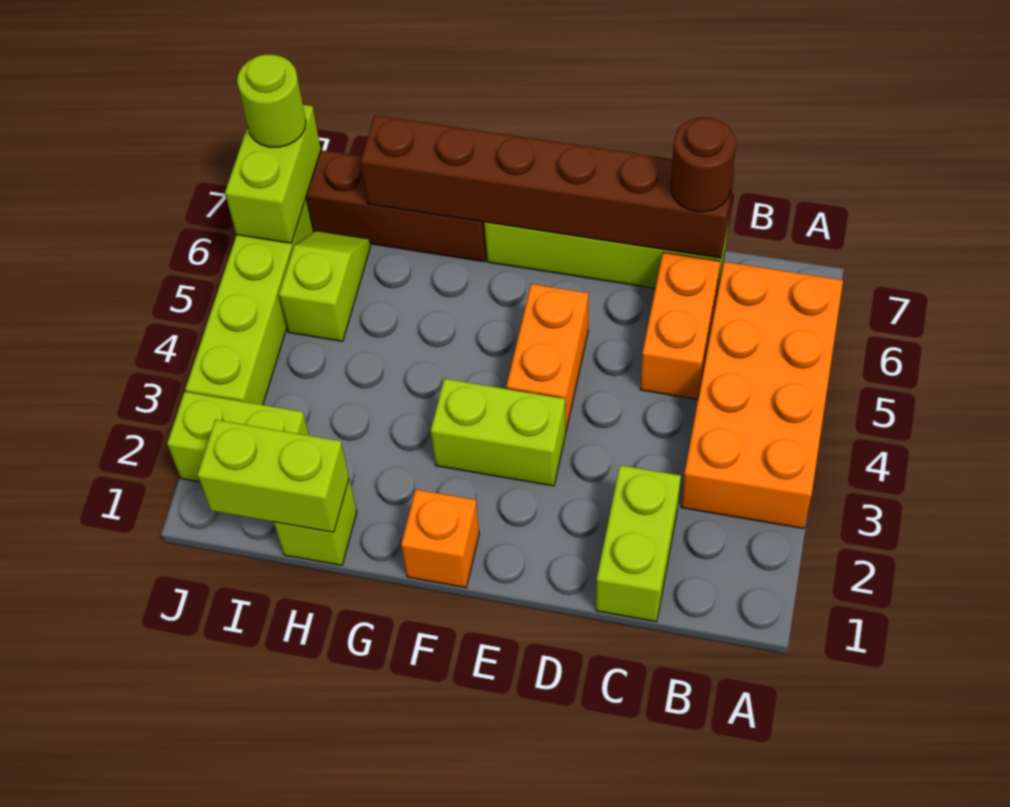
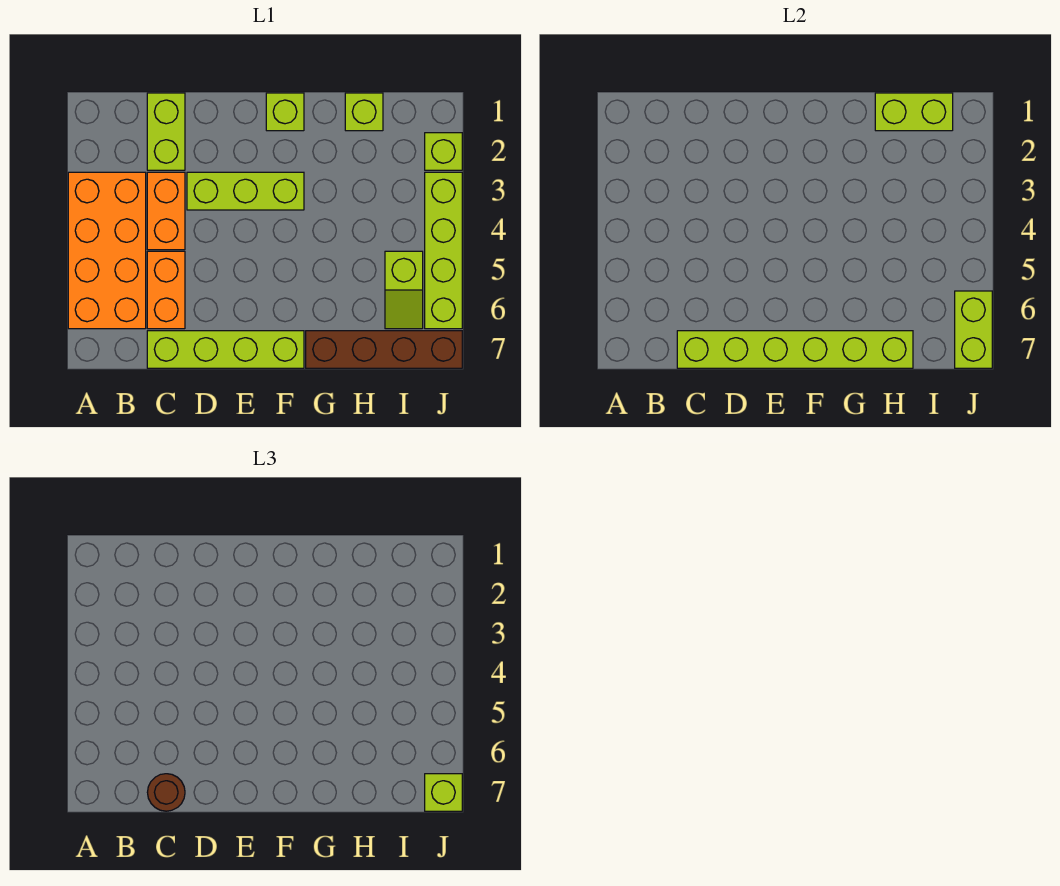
brown 1x6 brick [360,115,735,258] -> lime 1x6 brick [677,331,913,368]
lime 1x2 brick [431,379,566,486] -> lime 1x3 brick [187,172,304,210]
orange 1x2 brick [506,284,588,432] -> orange 1x2 brick moved to [147,172,185,250]
orange 1x1 brick [401,490,479,588] -> lime 1x1 brick [266,93,304,131]
lime 1x2 brick [167,392,309,482] -> lime 1x1 brick [425,133,462,170]
lime 1x1 round brick [237,55,306,147] -> lime 1x1 brick [425,774,462,811]

